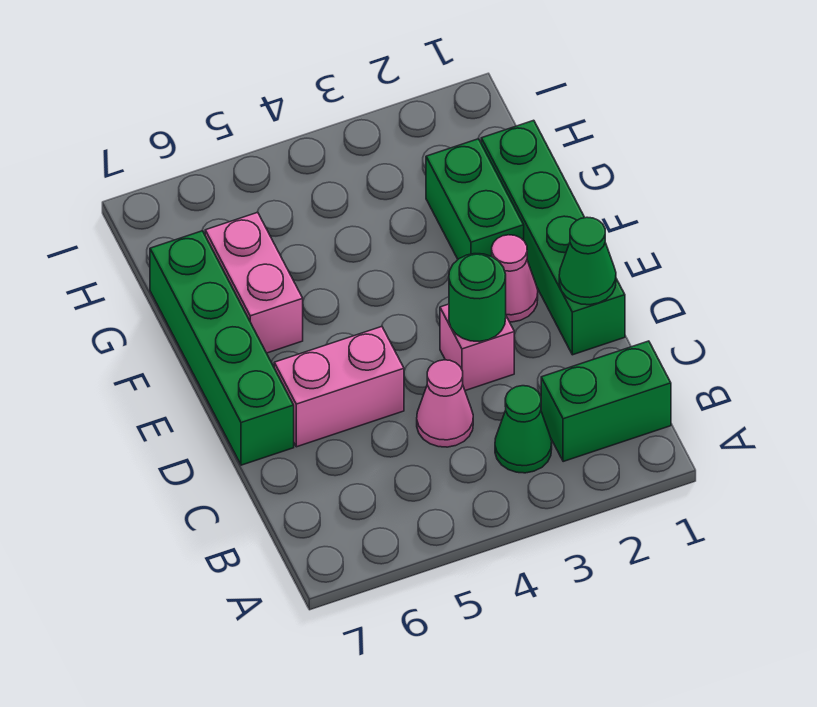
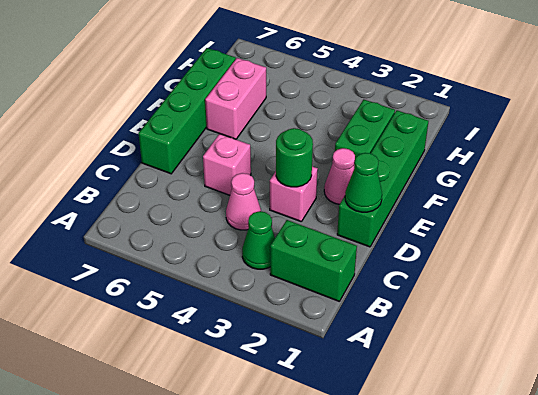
pink 1x2 brick [274,326,404,447] -> pink 1x1 brick [203,134,251,195]

